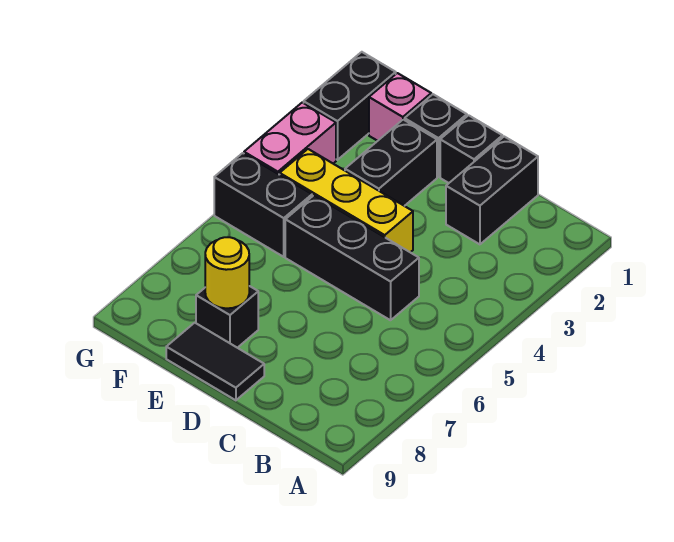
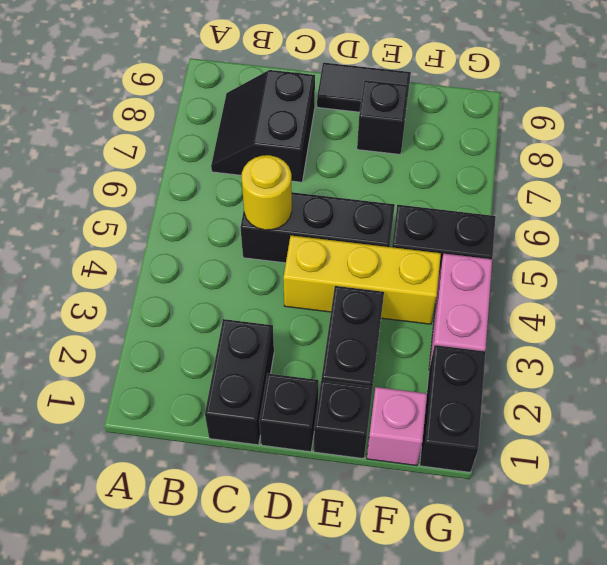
none -> black 2x2 slope [211,70,315,182]
yellow 1x1 round brick [205,237,249,308] -> yellow 1x1 round brick moved to [242,155,292,230]

